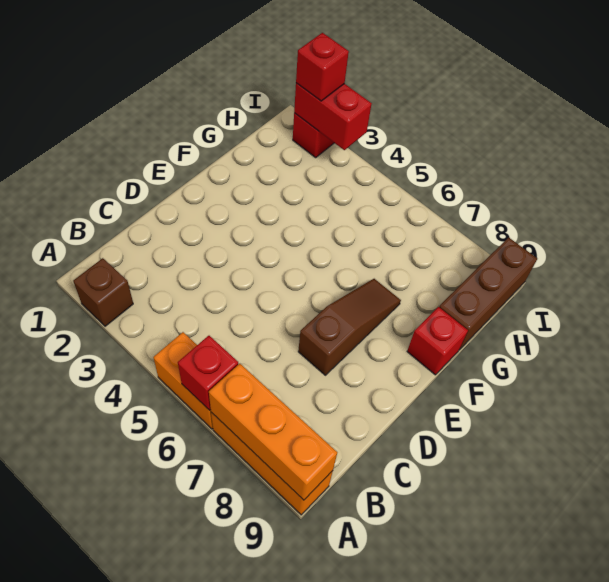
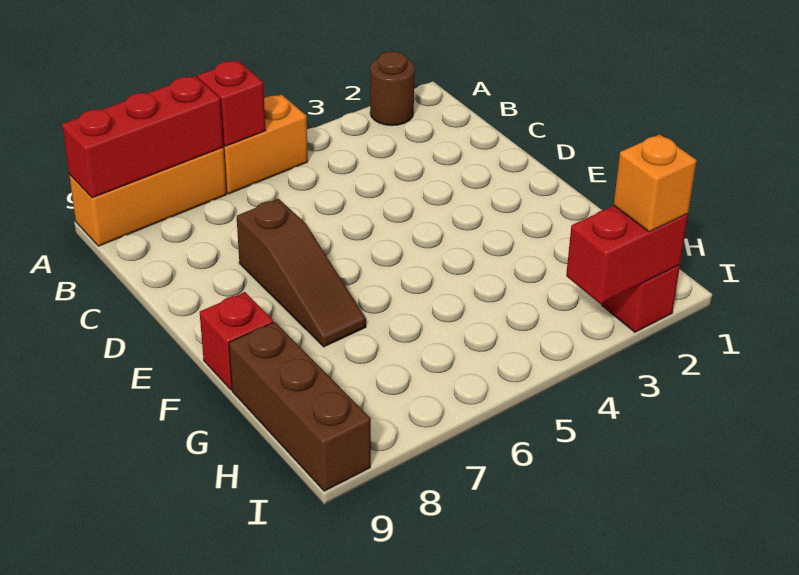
brown 1x1 brick [73,258,133,326] -> brown 1x1 round brick [370,51,415,126]
orange 1x3 brick [209,364,337,500] -> red 1x3 brick [62,76,223,198]
red 1x1 brick [296,33,349,101] -> orange 1x1 brick [614,134,697,232]

